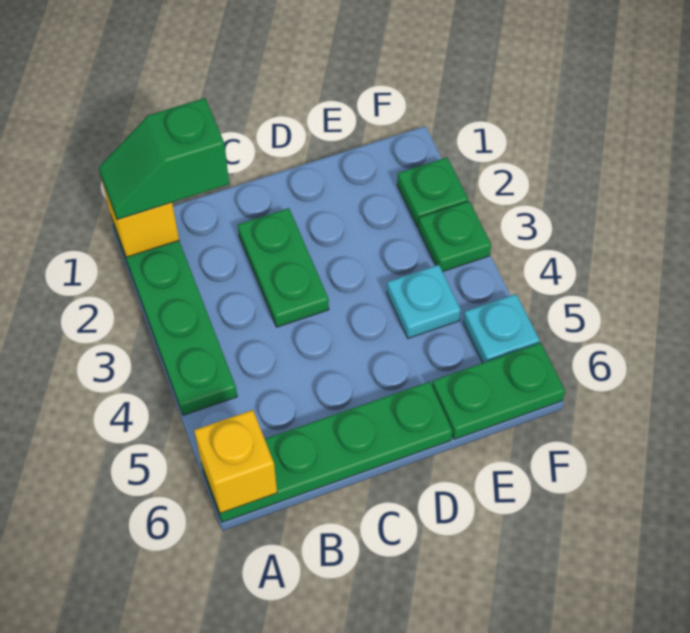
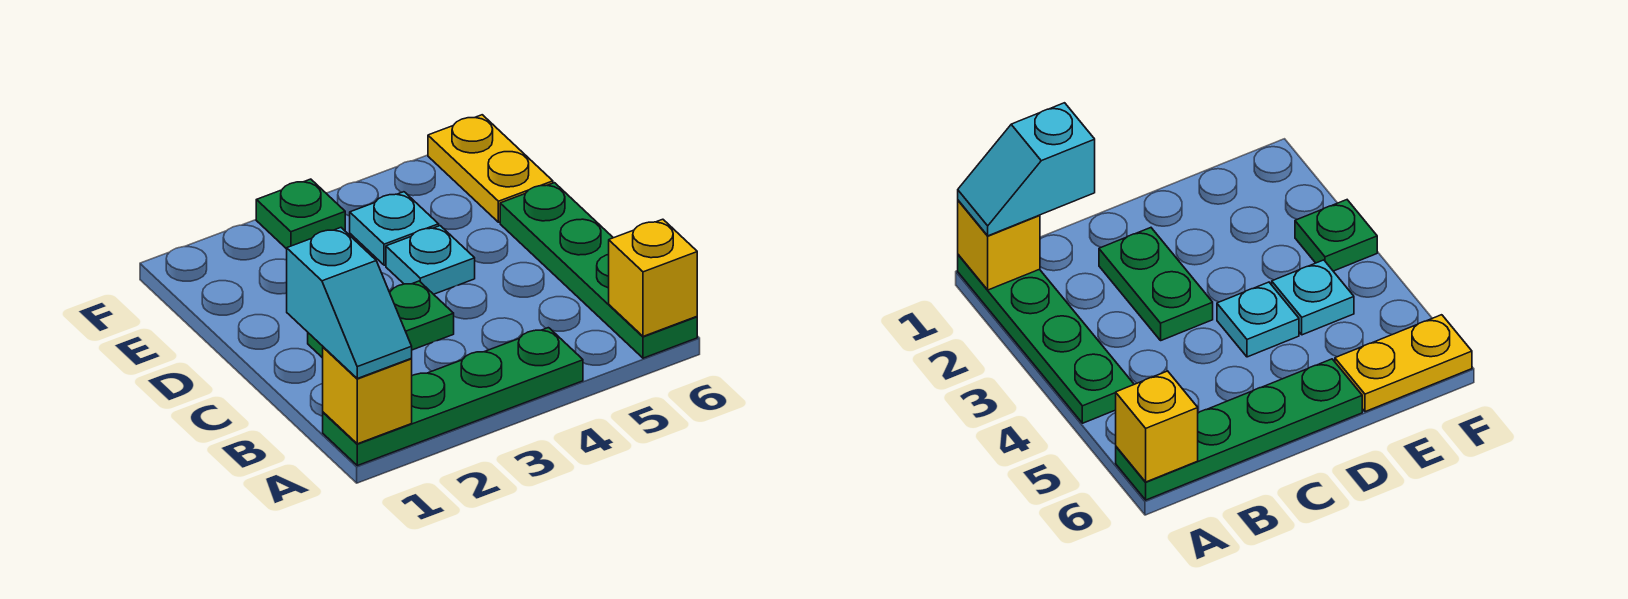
green 1x2 slope [99,98,229,220] -> cyan 1x2 slope [287,228,412,378]
green 1x2 plate [432,343,565,440] -> yellow 1x2 plate [428,115,553,222]
green 1x1 plate [397,157,468,227] -> none
cyan 1x1 plate [463,294,540,363] -> cyan 1x1 plate moved to [386,226,475,294]

